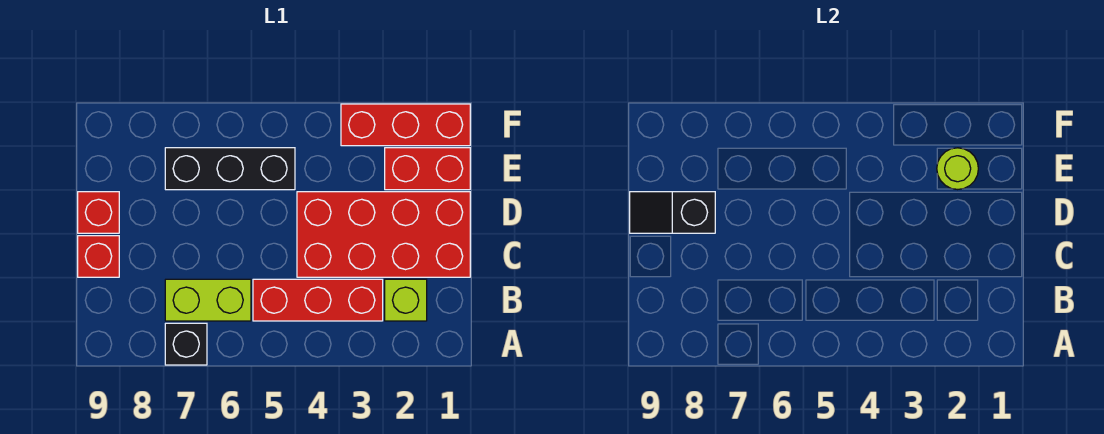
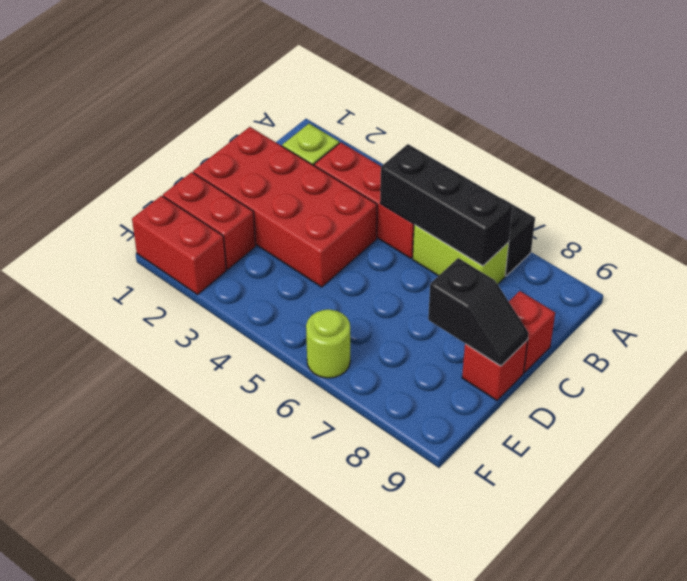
lime 1x1 round brick [937,148,978,190] -> lime 1x1 round brick moved to [306,309,350,378]
black 1x3 brick [165,148,295,190] -> black 1x3 brick moved to [380,144,513,266]
red 1x3 brick [341,104,470,146] -> red 1x2 brick [132,196,226,295]

